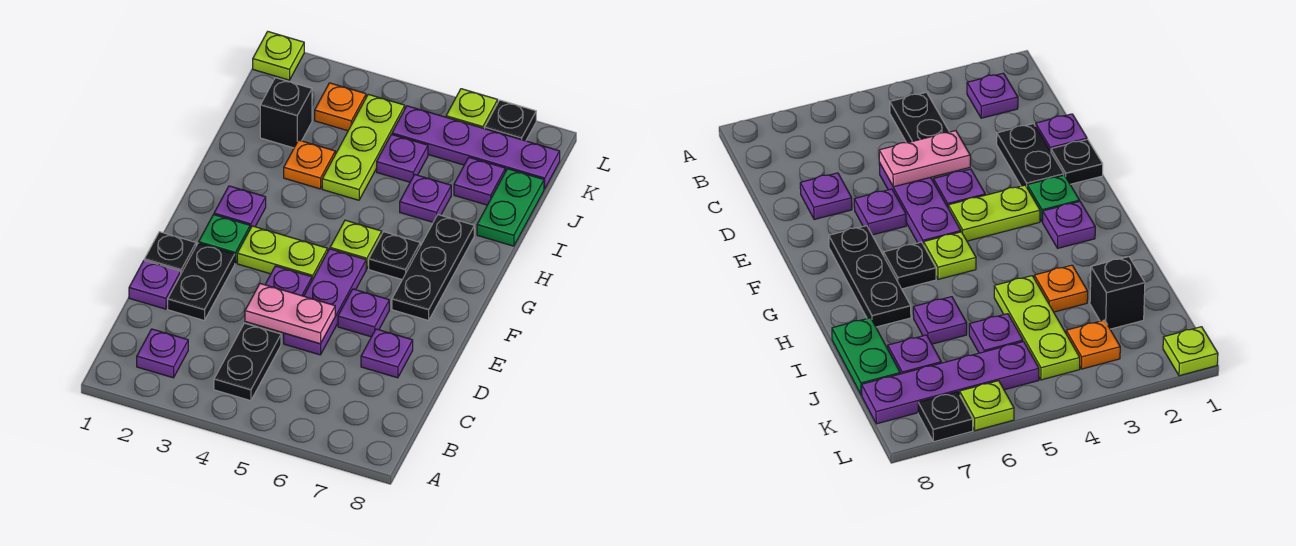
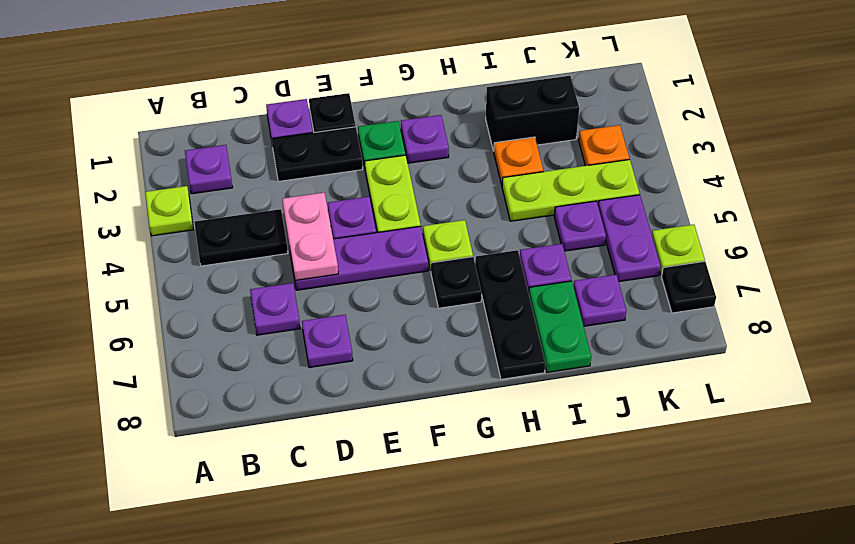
purple 1x1 plate [338,289,389,337] -> purple 1x1 plate moved to [250,283,300,335]
black 1x3 plate [392,215,474,320] -> black 1x3 plate turned to [475,250,545,379]
green 1x2 plate [477,169,544,246] -> green 1x2 plate turned to [529,281,591,372]
black 1x1 brick [260,78,312,148] -> black 1x2 brick [486,76,579,151]
purple 1x4 plate [392,106,560,189] -> purple 1x2 plate [598,195,661,282]
lime 1x1 plate [253,32,304,80] -> lime 1x1 plate moved to [145,186,194,236]

